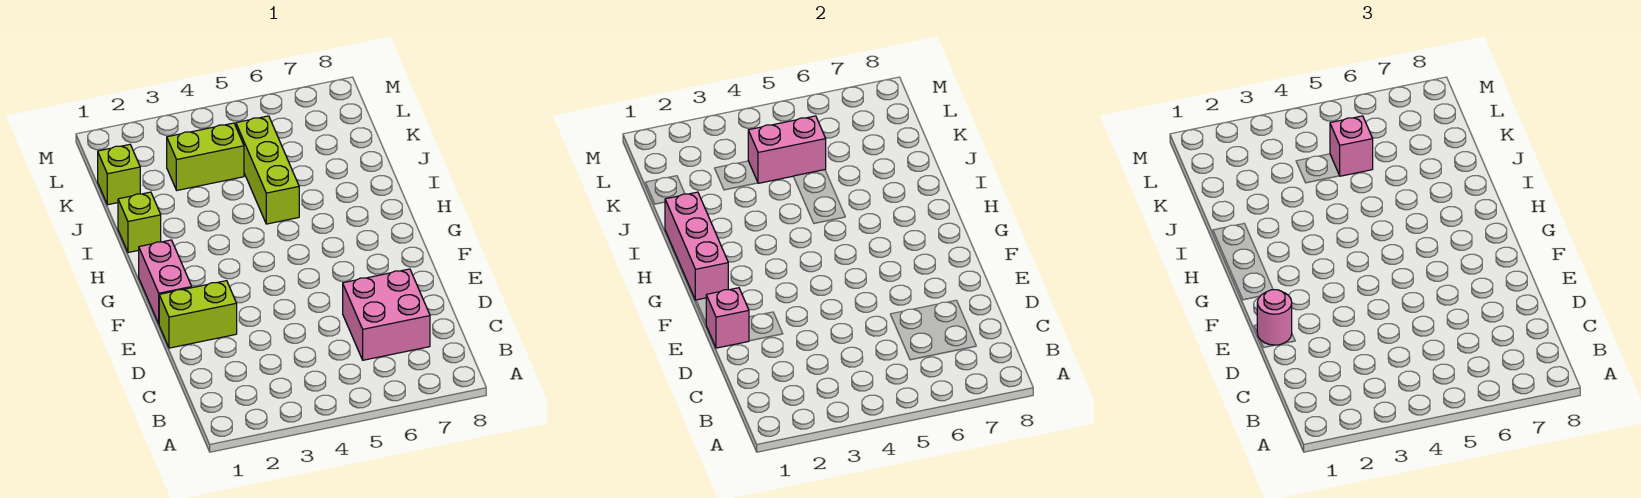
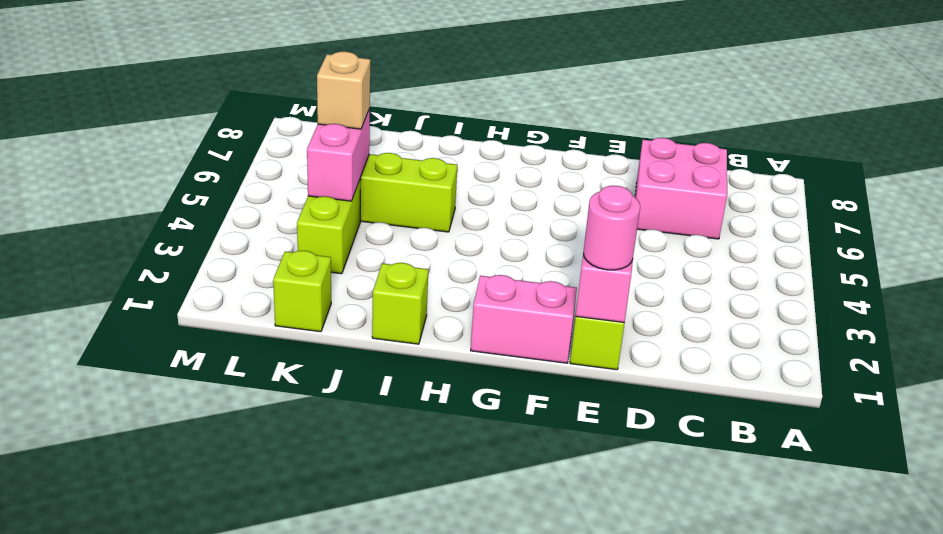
pink 1x3 brick [665,192,728,300] -> none
pink 1x1 brick [1330,116,1373,176] -> tan 1x1 brick [317,52,370,129]

